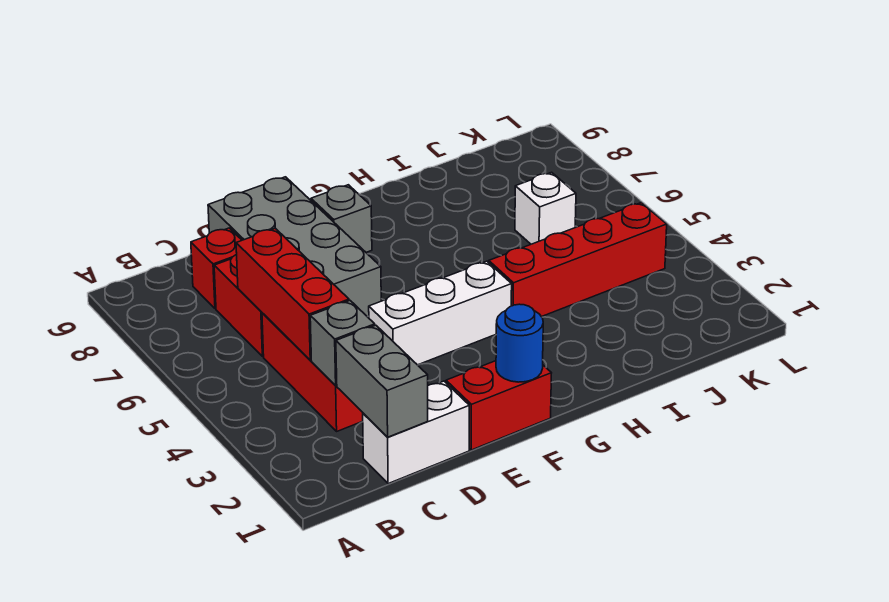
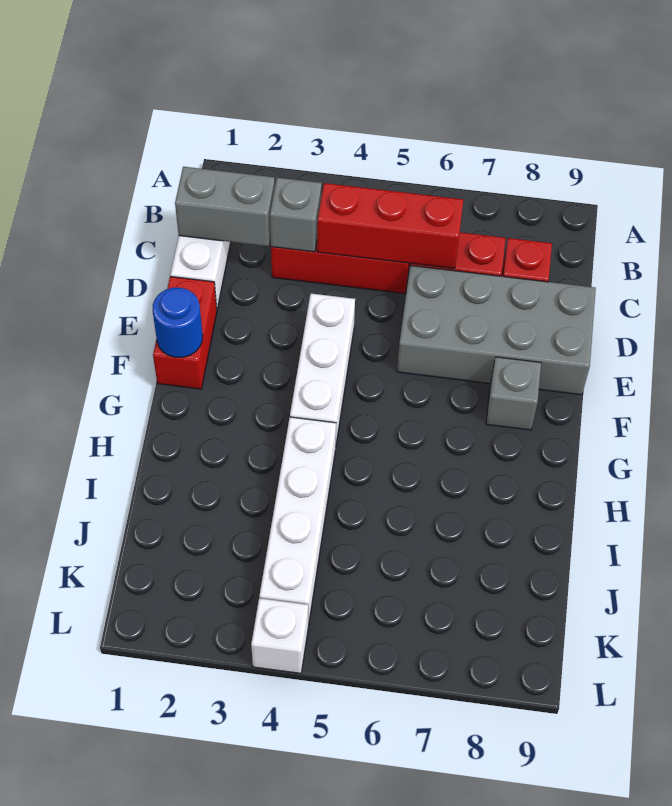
red 1x4 brick [489,203,667,317] -> white 1x4 brick [259,417,336,626]
white 1x1 brick [515,172,576,244] -> white 1x1 brick moved to [251,598,308,673]

